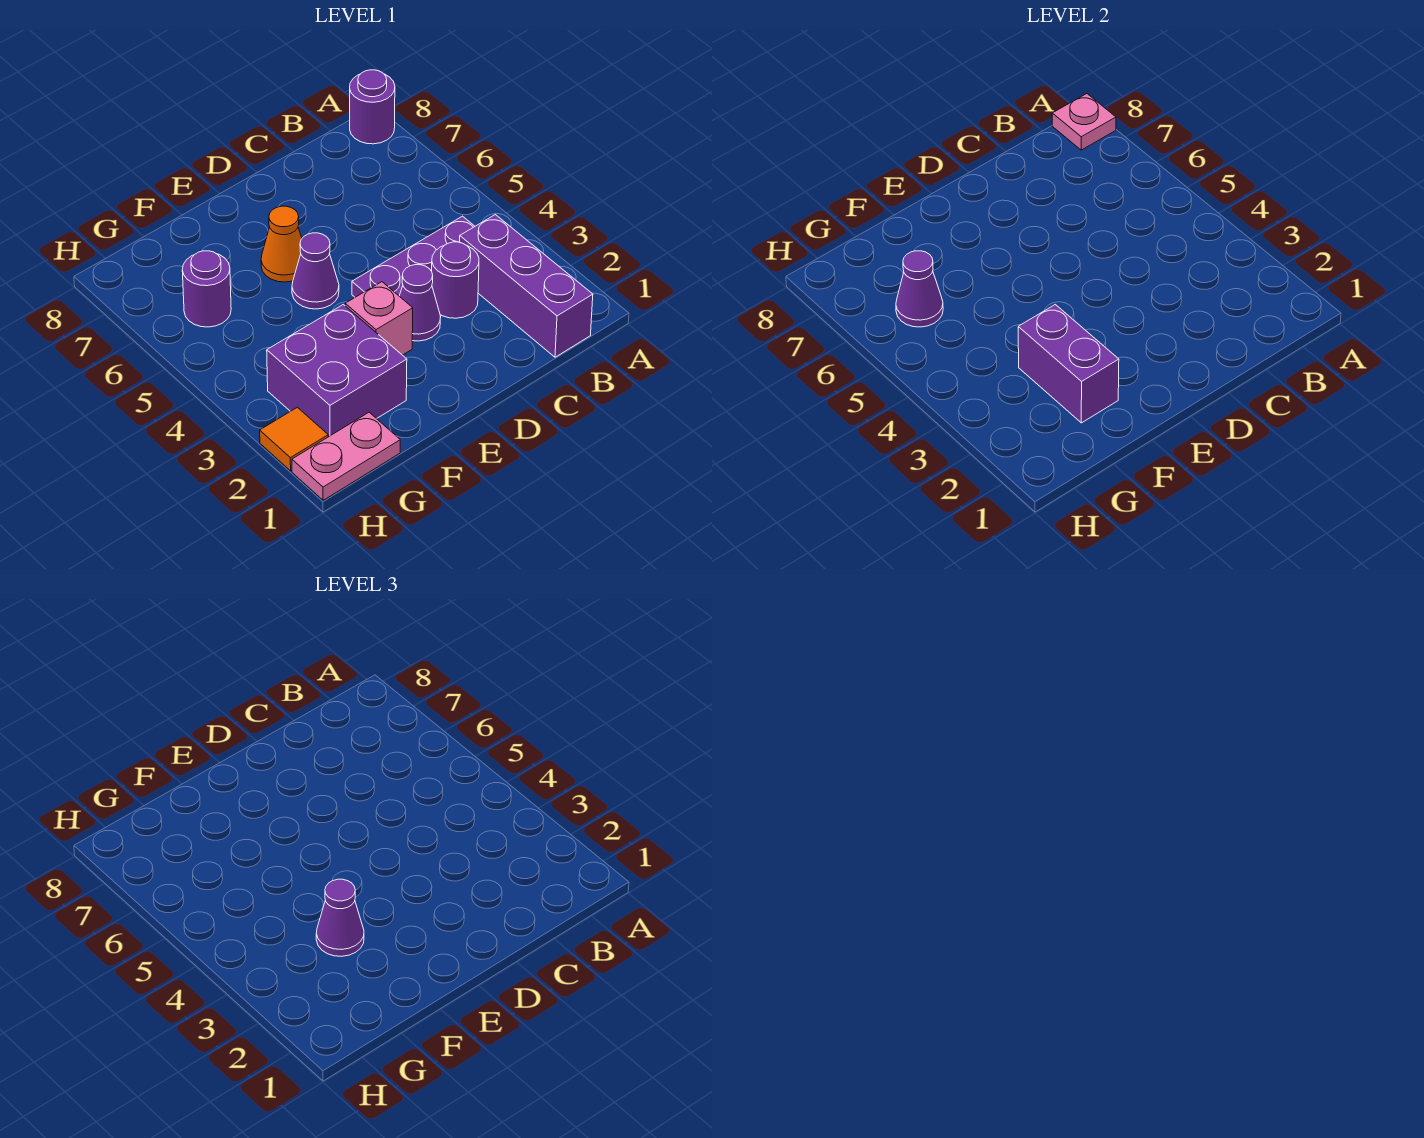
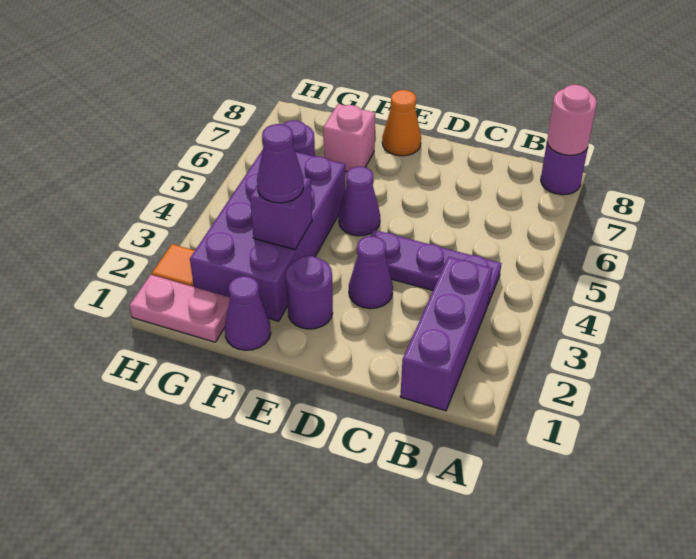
pink 1x1 plate [1052,94,1116,150] -> pink 1x1 round brick [547,85,597,155]
purple 1x1 round brick [432,242,479,318] -> purple 1x1 round brick moved to [286,256,333,329]
pink 1x1 brick [345,282,413,355] -> pink 1x1 brick moved to [323,104,375,172]
orange 1x1 cone [261,206,302,282] -> orange 1x1 cone moved to [382,90,421,156]
purple 2x2 brick [267,305,407,437] -> purple 2x4 brick [190,150,345,321]
purple 1x2 brick [1018,305,1119,423] -> purple 1x1 brick [250,177,312,250]
purple 1x1 cone [896,251,943,327] -> purple 1x1 cone moved to [225,276,271,350]

